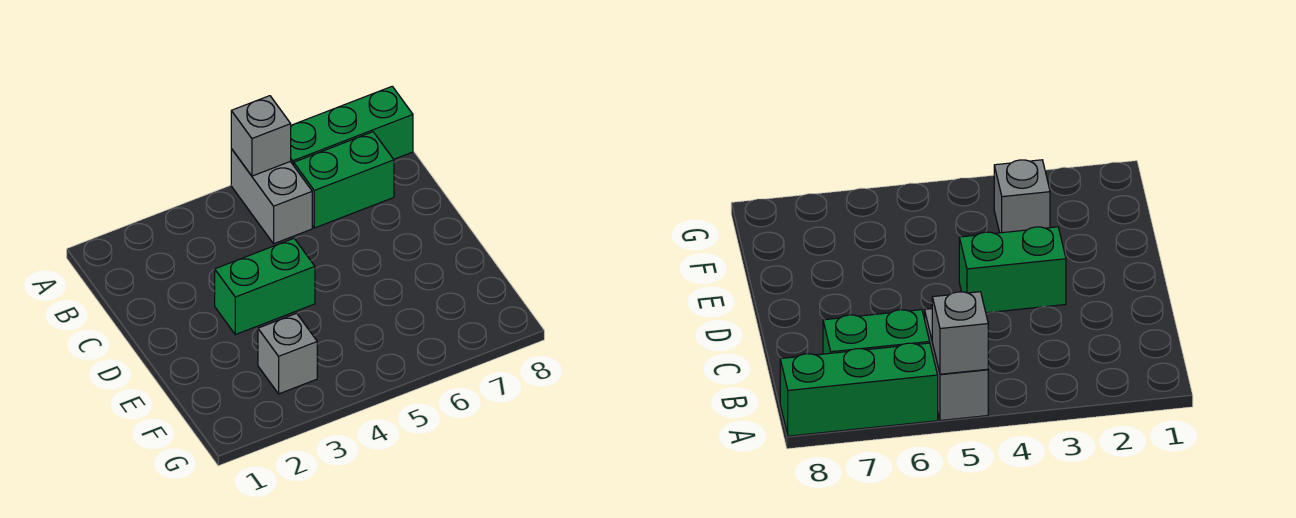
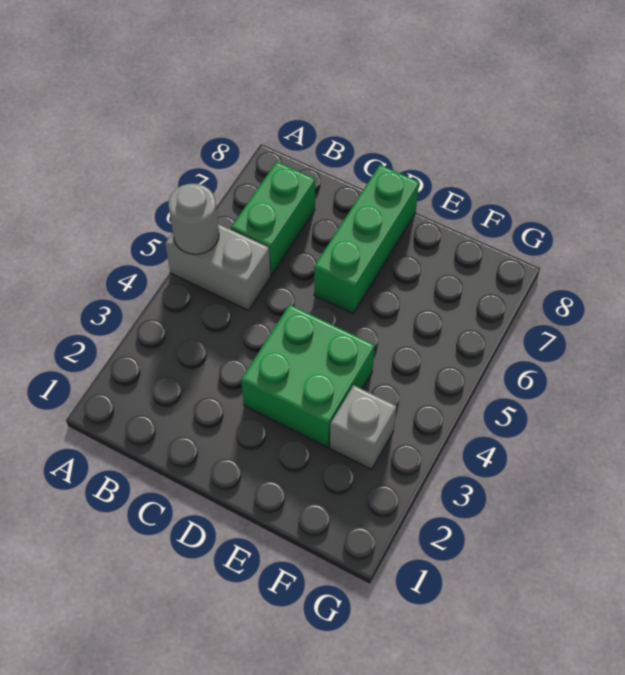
grey 1x1 brick [231,96,291,176] -> grey 1x1 round brick [168,184,219,254]
green 1x3 brick [291,86,413,165] -> green 1x3 brick moved to [314,165,419,314]
green 1x2 brick [215,238,315,335] -> green 2x2 brick [241,305,375,447]

